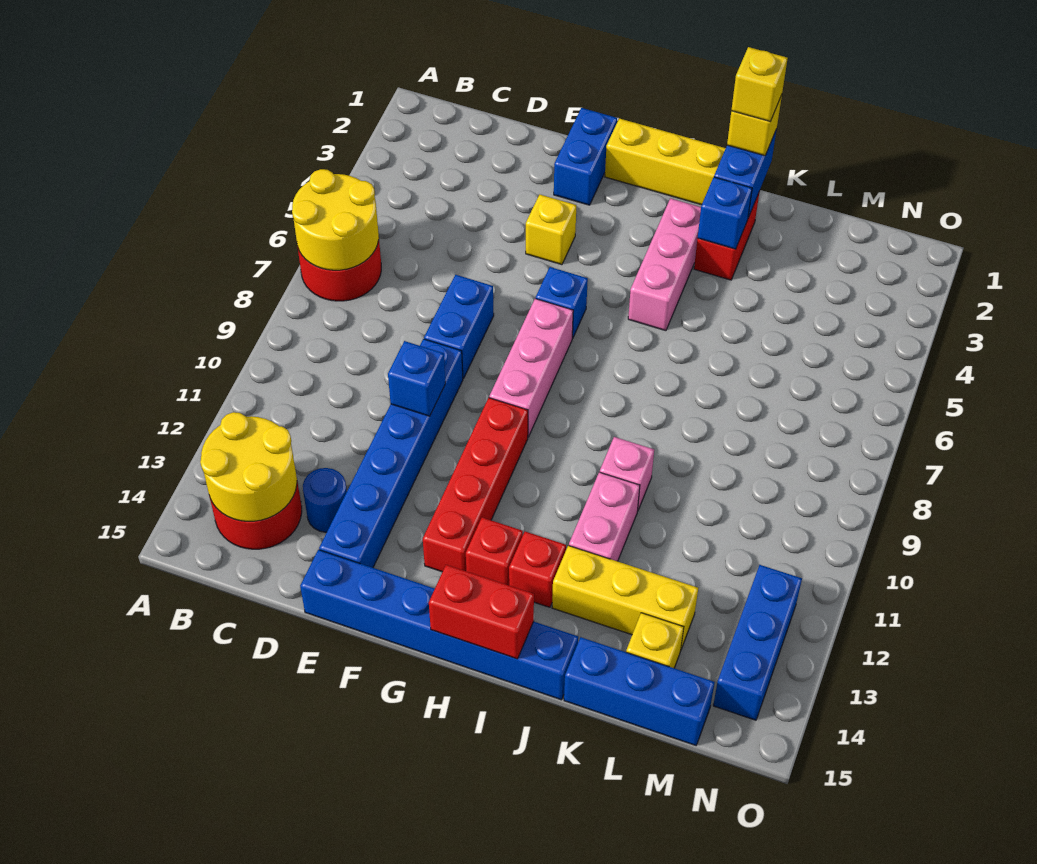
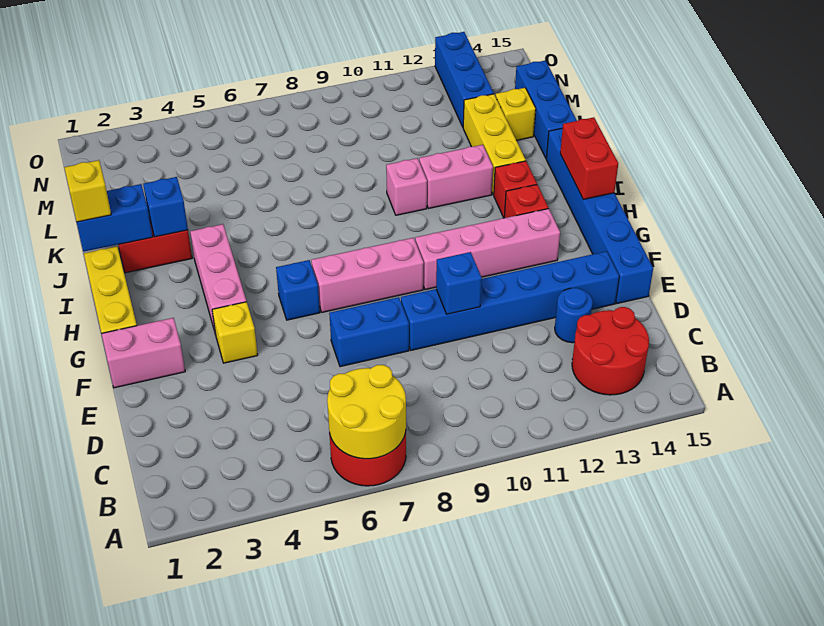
yellow 2x2 round brick [200,412,297,521] -> none
blue 1x2 brick [554,108,617,205] -> pink 1x2 brick [102,318,185,388]
red 1x4 brick [423,398,528,572] -> pink 1x4 brick [415,209,560,290]
pink 1x3 brick [628,198,701,331] -> pink 1x3 brick turned to [190,224,246,334]
yellow 1x1 brick [731,47,788,121] -> none
blue 1x3 brick [713,565,802,720] -> blue 1x3 brick turned to [435,32,494,127]

